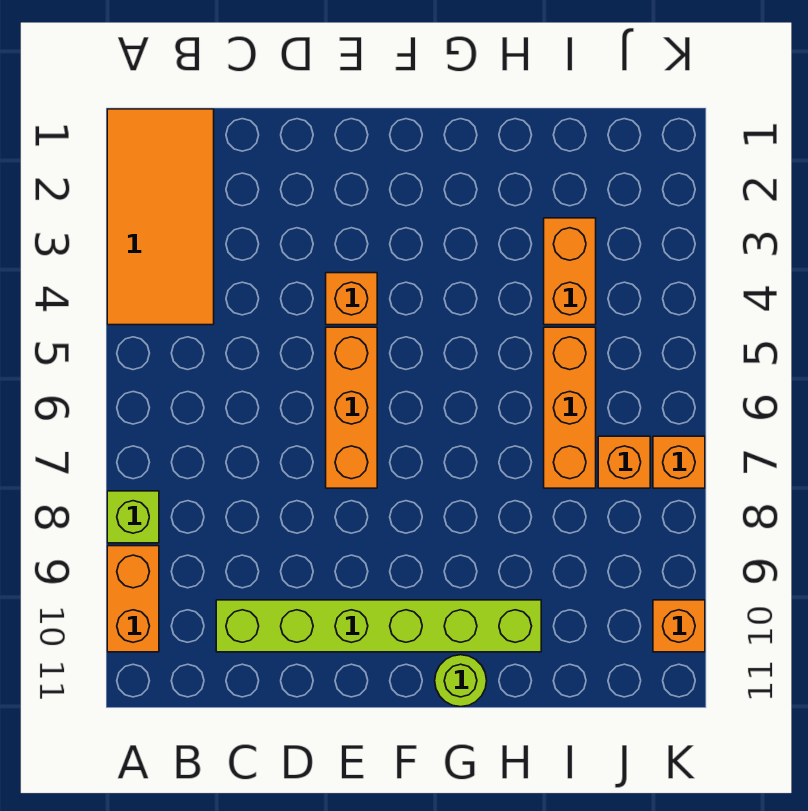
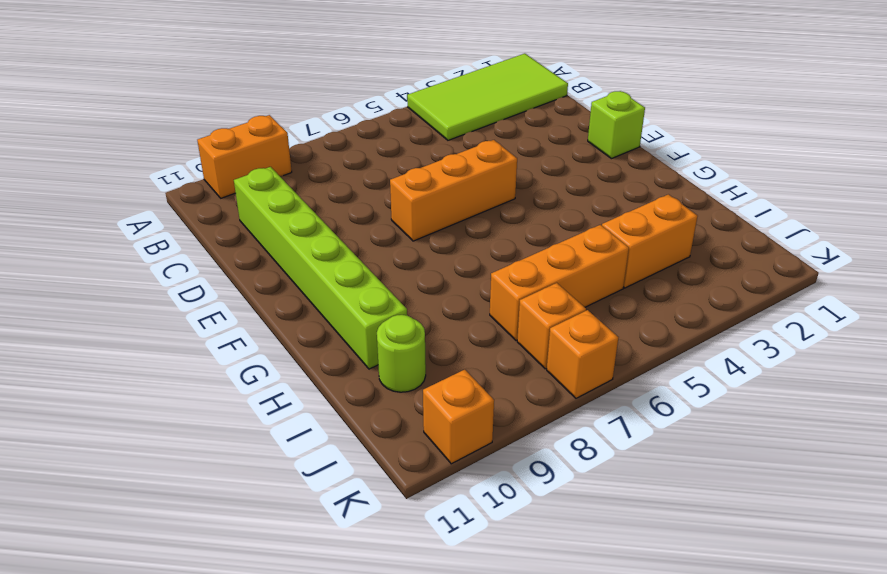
orange 2x4 tile [107,109,214,325] -> lime 2x4 tile [407,54,568,140]
lime 1x1 brick [107,491,159,543] -> lime 1x1 brick moved to [588,91,645,159]
orange 1x1 brick [326,273,377,325] -> none
lime 1x1 round brick [435,655,487,707] -> lime 1x1 round brick moved to [377,315,426,392]

